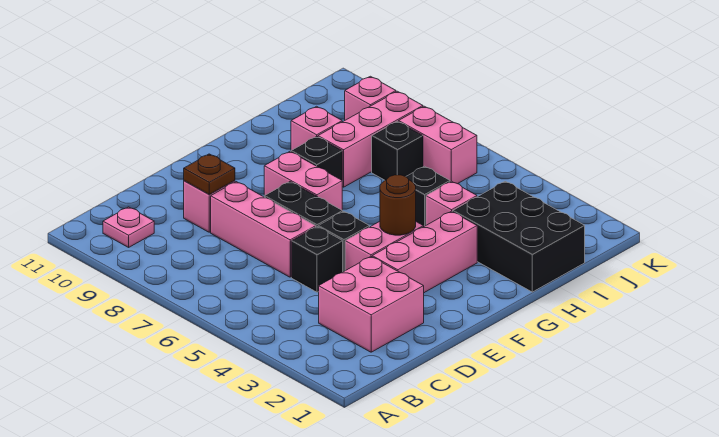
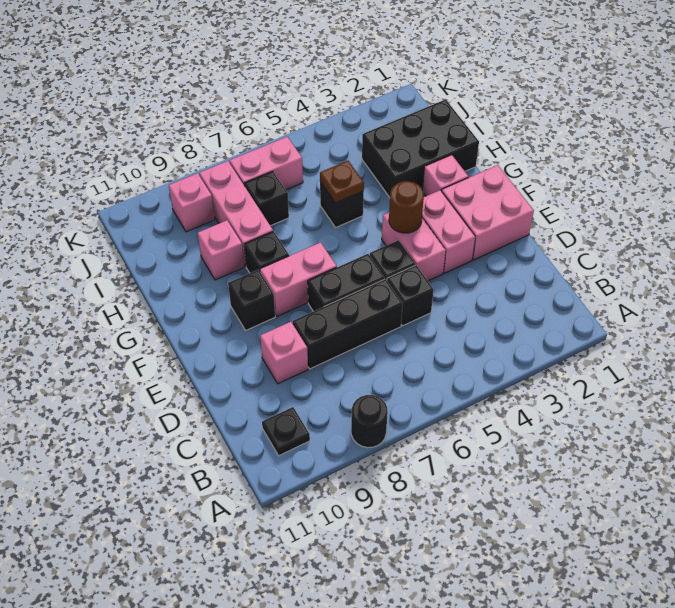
none -> black 1x1 round brick [351,395,388,448]
pink 1x1 plate [103,207,154,247] -> black 1x1 plate [262,407,310,456]
pink 2x2 brick [319,257,424,352] -> pink 2x2 brick moved to [442,165,534,260]
pink 1x3 brick [211,182,316,277] -> black 1x3 brick [293,279,403,369]
brown 1x1 plate [184,154,235,195] -> brown 1x1 plate moved to [320,161,364,203]
pink 1x3 brick [372,211,477,293] -> pink 1x2 brick [422,190,475,273]
none -> black 1x1 brick [228,270,275,330]
pink 1x1 brick [426,181,477,225] -> pink 1x1 brick moved to [423,155,468,196]

